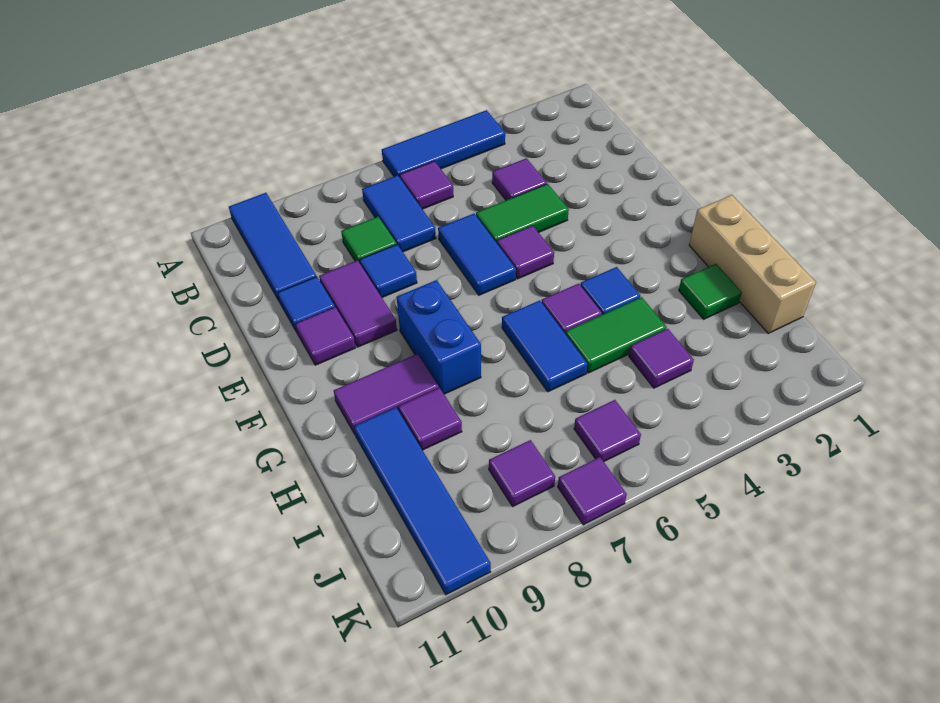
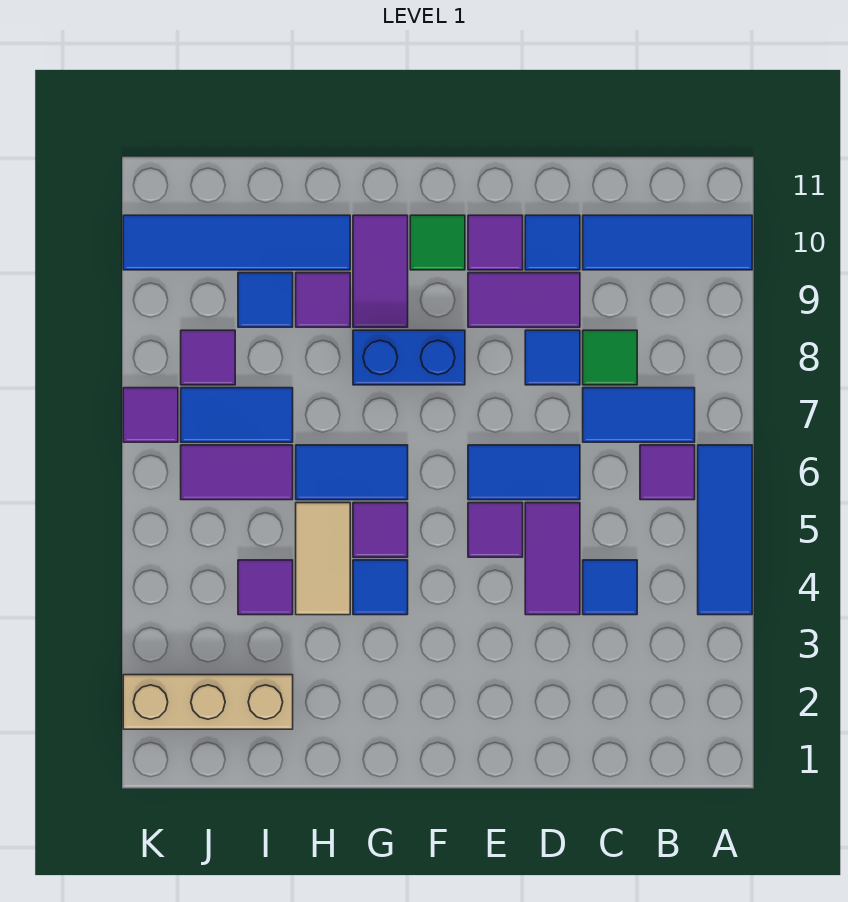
purple 1x1 tile [492,158,547,200] -> blue 1x1 tile [583,560,637,615]
green 1x2 tile [476,184,569,243] -> purple 1x2 tile [525,503,580,615]
tan 1x3 brick [689,195,816,333] -> tan 1x3 brick moved to [123,675,293,729]
green 1x1 tile [679,264,742,319] -> green 1x1 tile moved to [410,215,465,270]
green 1x2 tile [565,297,666,373] -> tan 1x2 tile [296,503,350,615]
none -> blue 1x2 tile [181,388,293,442]
none -> blue 1x1 tile [238,273,293,327]
purple 1x1 tile [574,400,641,462] -> purple 1x2 tile [181,445,293,500]

